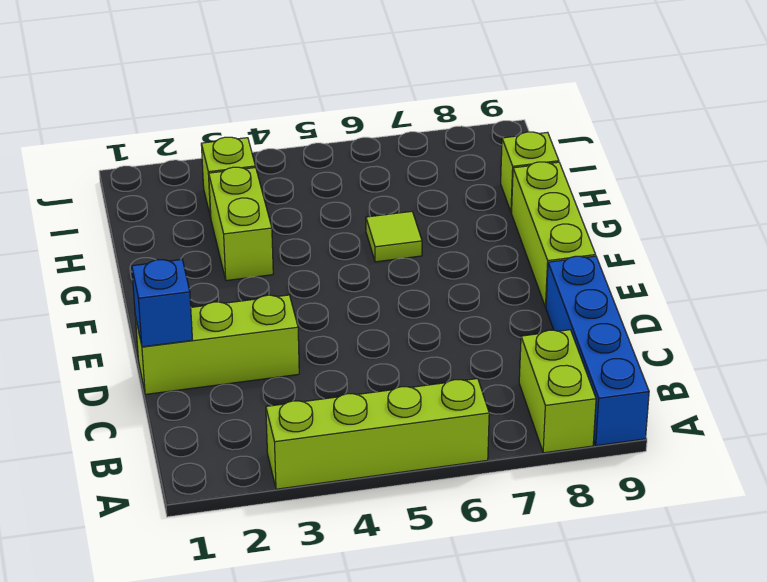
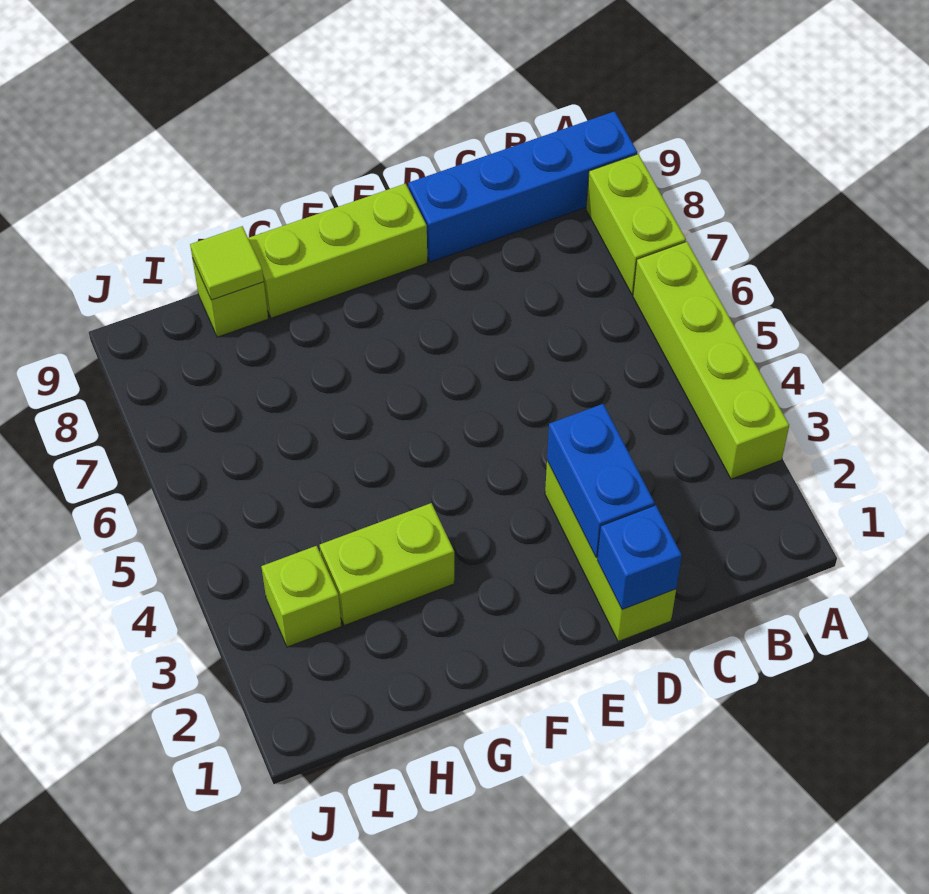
lime 1x2 brick [519,330,596,453] -> lime 1x2 brick turned to [586,154,686,294]
none -> blue 1x2 brick [547,404,655,558]
lime 1x1 tile [366,211,422,262] -> lime 1x1 tile moved to [190,226,264,300]

